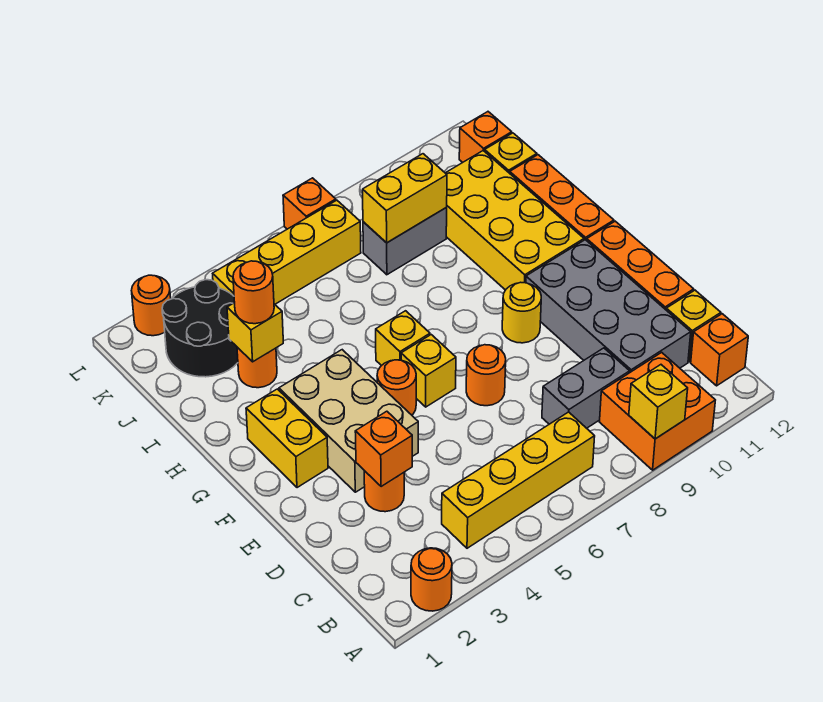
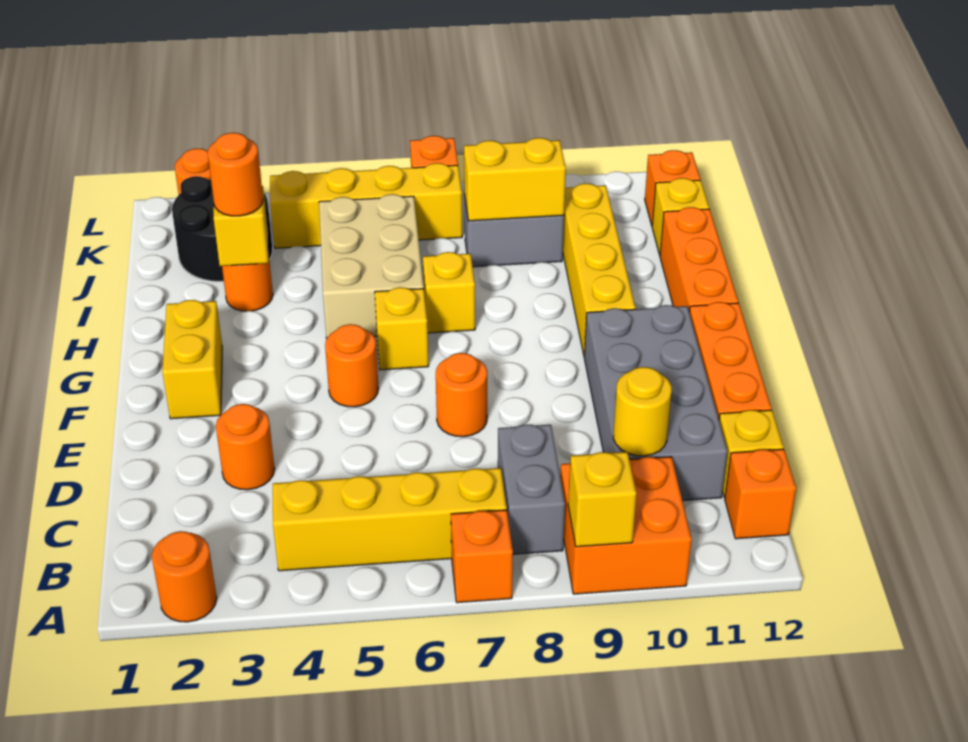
grey 1x2 brick [542,348,630,428] -> grey 1x2 brick turned to [498,425,565,554]
orange 1x1 brick [355,411,412,487] -> orange 1x1 brick moved to [451,510,513,603]
tan 2x3 brick [279,350,418,492] -> tan 2x3 brick moved to [319,194,424,338]
yellow 1x1 brick [401,335,456,407] -> yellow 1x1 brick moved to [423,252,475,333]
yellow 1x1 round brick [502,282,541,343] -> yellow 1x1 round brick moved to [613,367,672,456]
yellow 2x4 brick [446,151,584,290] -> yellow 1x4 brick [563,183,636,356]

